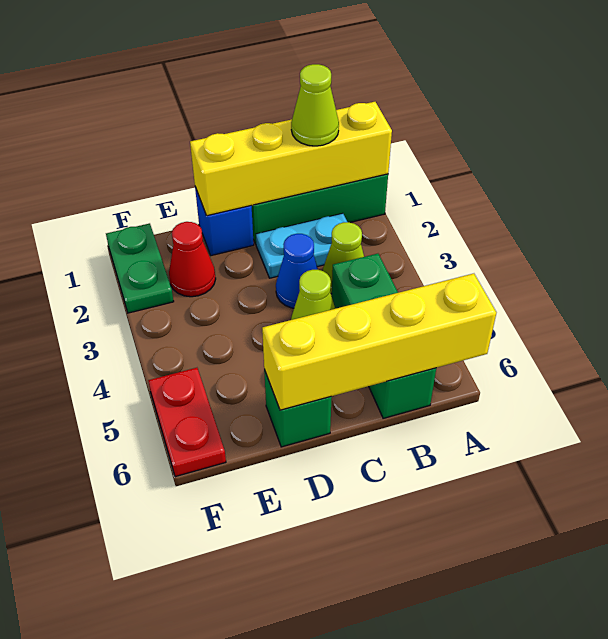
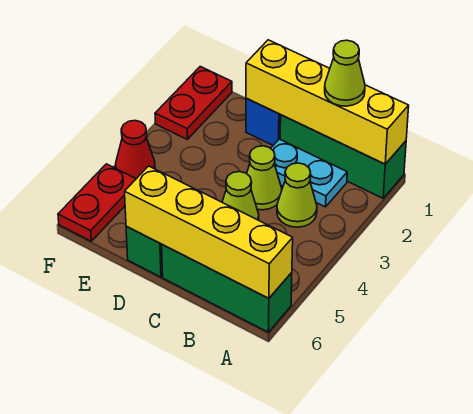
green 1x3 brick [332,254,436,418] -> green 1x3 brick turned to [162,245,292,332]
blue 1x1 cone [276,234,318,308] -> lime 1x1 cone [247,146,282,210]
red 1x1 cone [169,222,216,297] -> red 1x1 cone moved to [116,121,155,178]
green 1x2 plate [106,223,174,313] -> red 1x2 plate [155,67,232,139]

